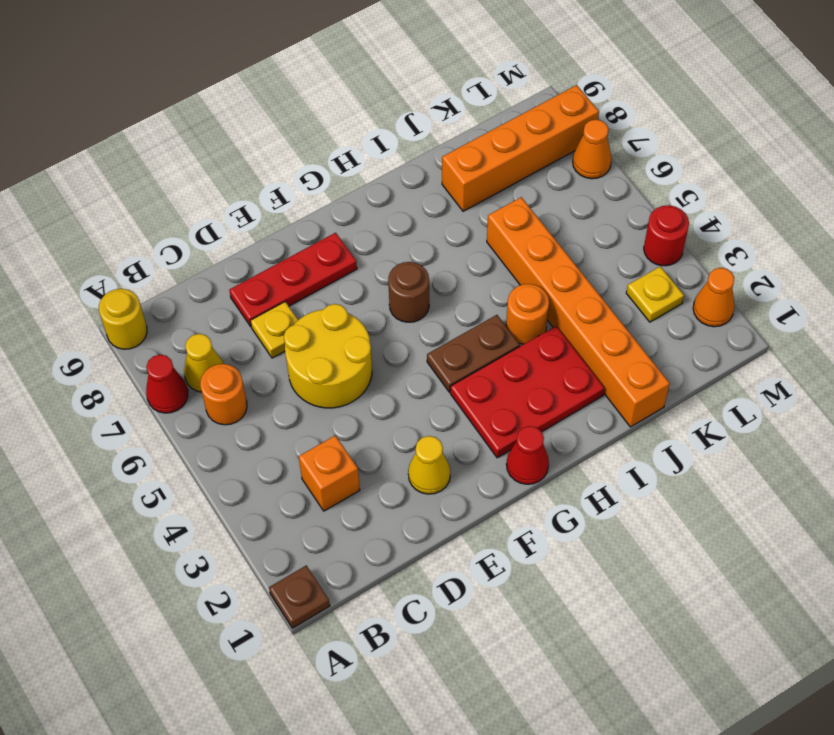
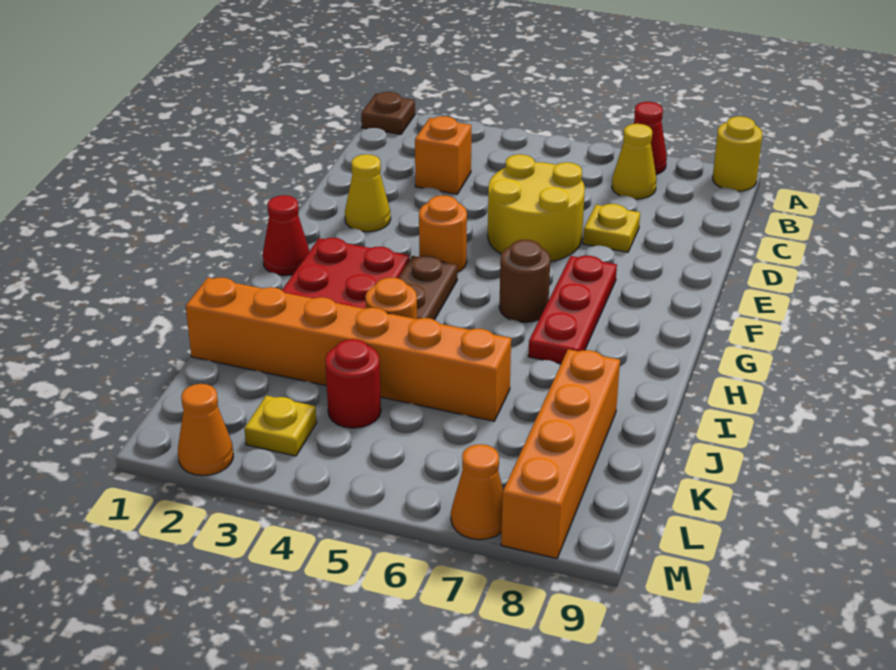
orange 1x1 round brick [200,364,247,425] -> orange 1x1 round brick moved to [419,195,467,273]
red 1x3 plate [229,233,357,327] -> red 1x3 plate moved to [528,256,617,364]
red 1x1 round brick [644,205,689,266] -> red 1x1 round brick moved to [325,339,381,428]

